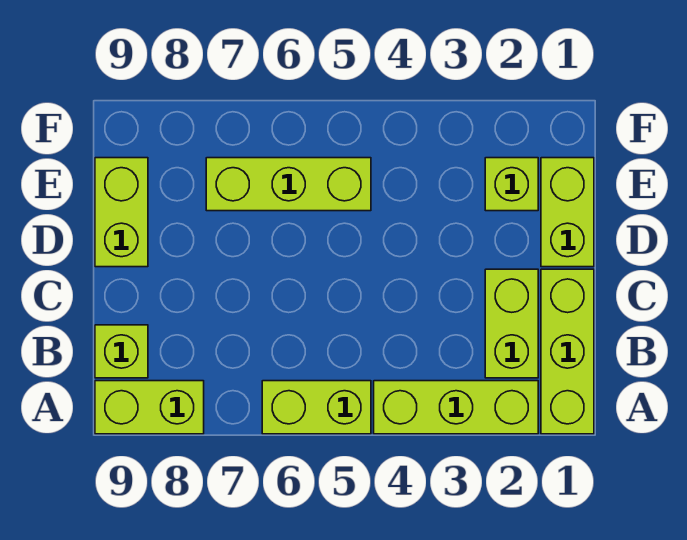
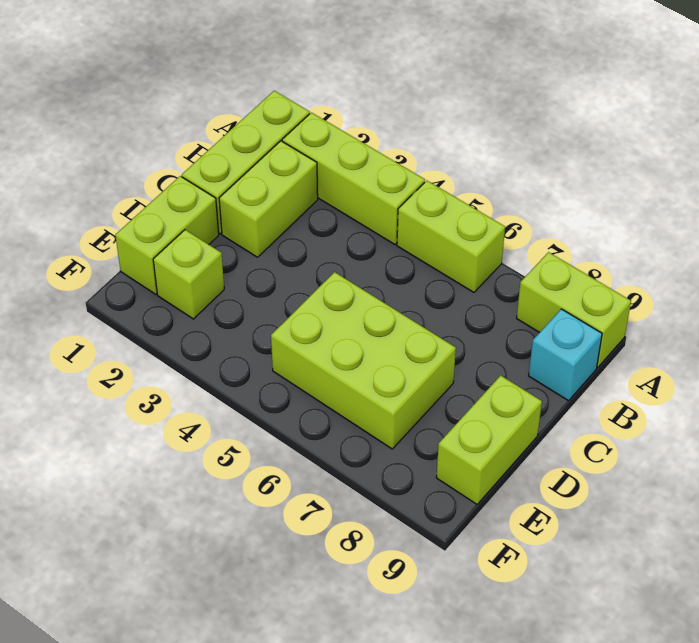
lime 1x1 brick [95,325,148,378] -> cyan 1x1 brick [529,309,602,401]
lime 1x3 brick [206,158,371,211] -> lime 2x3 brick [271,272,456,449]

